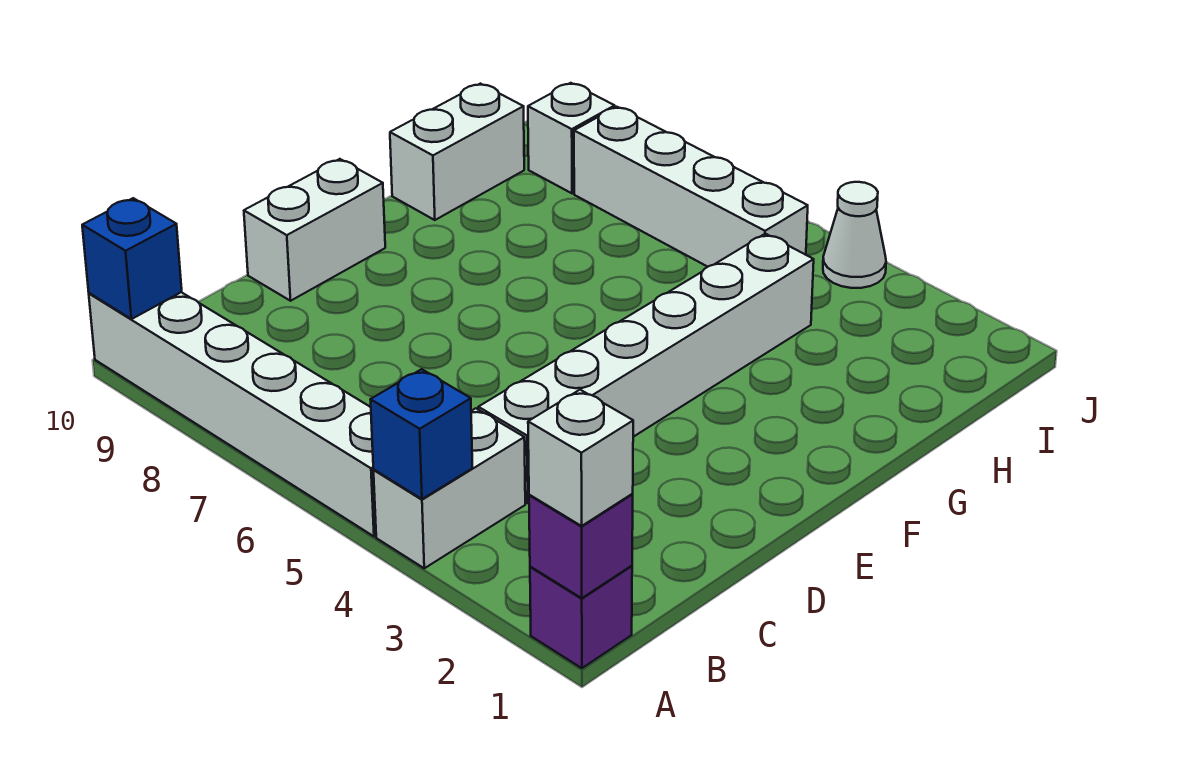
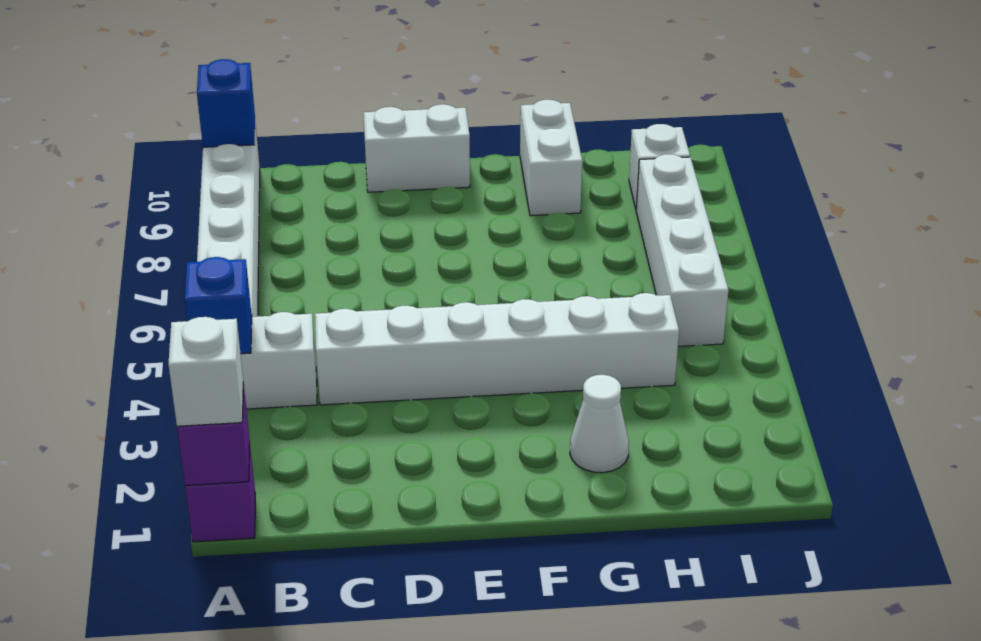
white 1x2 brick [390,84,524,220] -> white 1x2 brick turned to [520,100,582,216]
white 1x1 cone [823,182,886,288] -> white 1x1 cone moved to [570,375,629,473]

